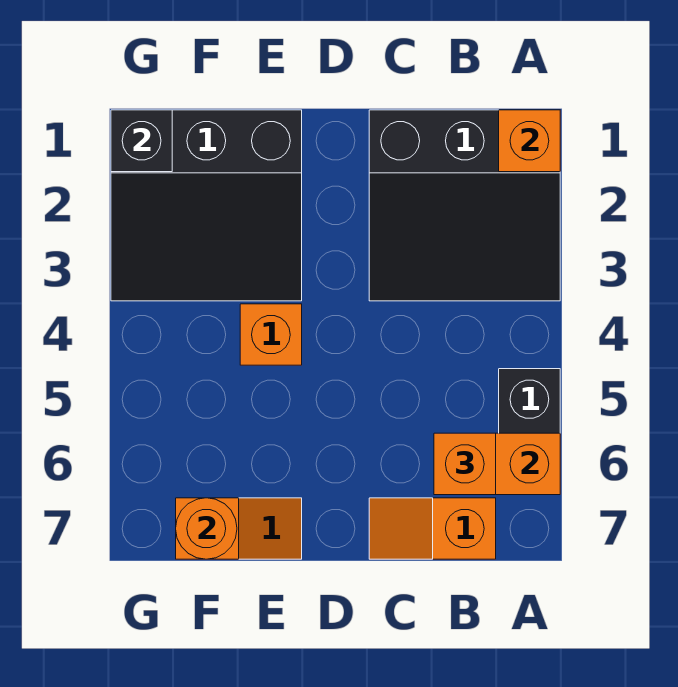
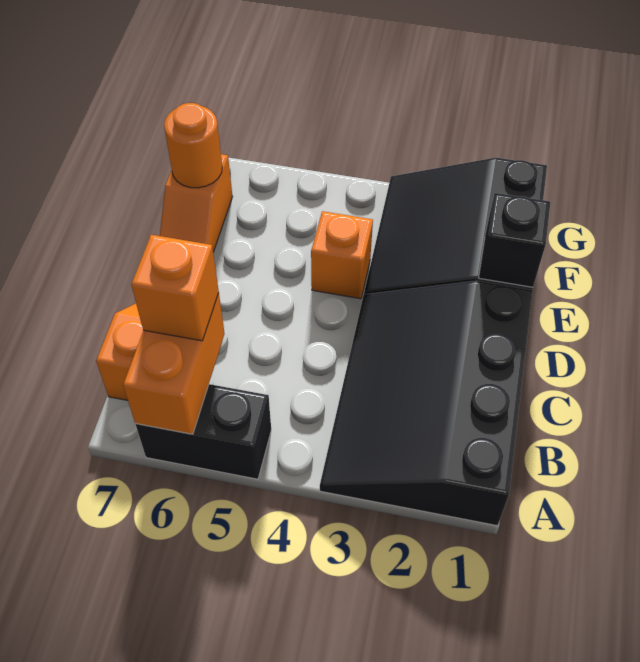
black 3x3 slope [369,110,560,301] -> black 3x4 slope [320,281,533,526]
orange 1x1 brick [499,110,560,172] -> none
black 1x1 brick [111,110,172,172] -> black 1x1 brick moved to [479,193,550,287]

